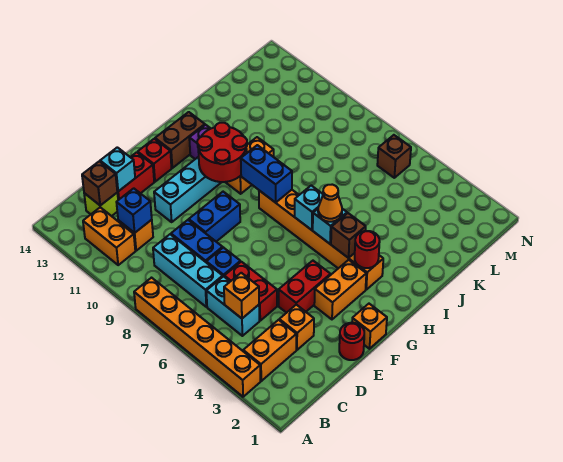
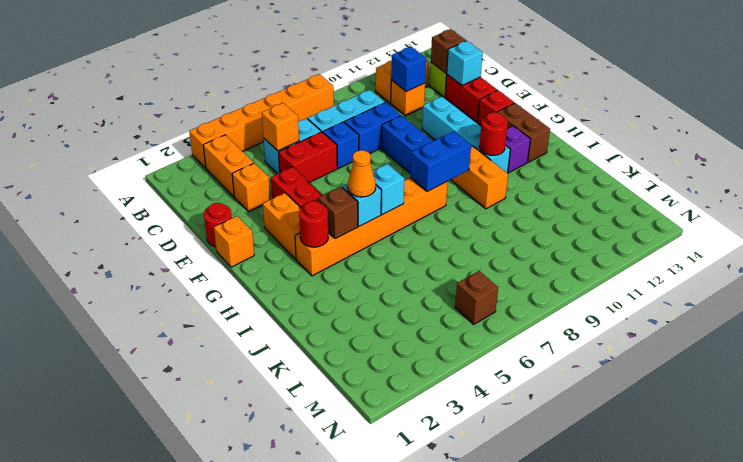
red 2x2 round brick [197,123,247,182] -> red 1x1 round brick [479,112,508,155]

